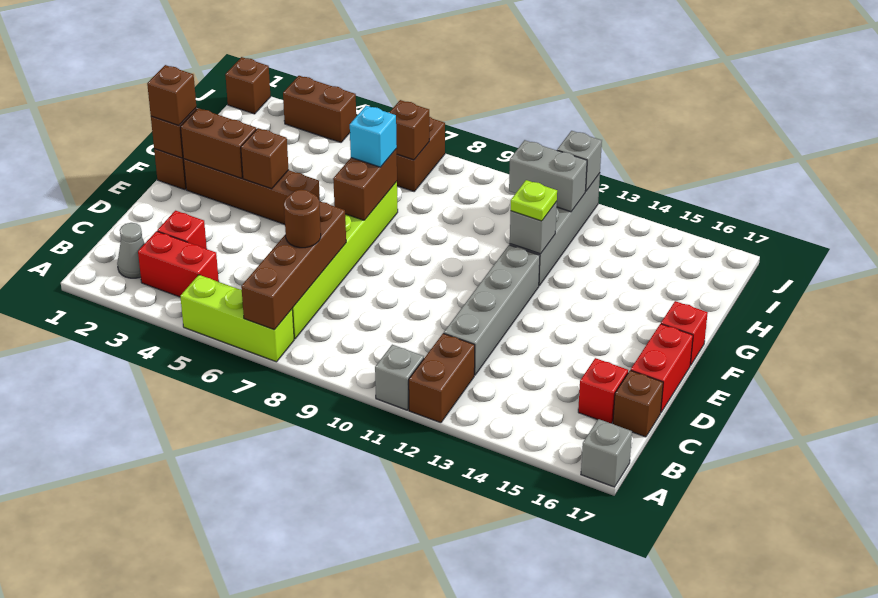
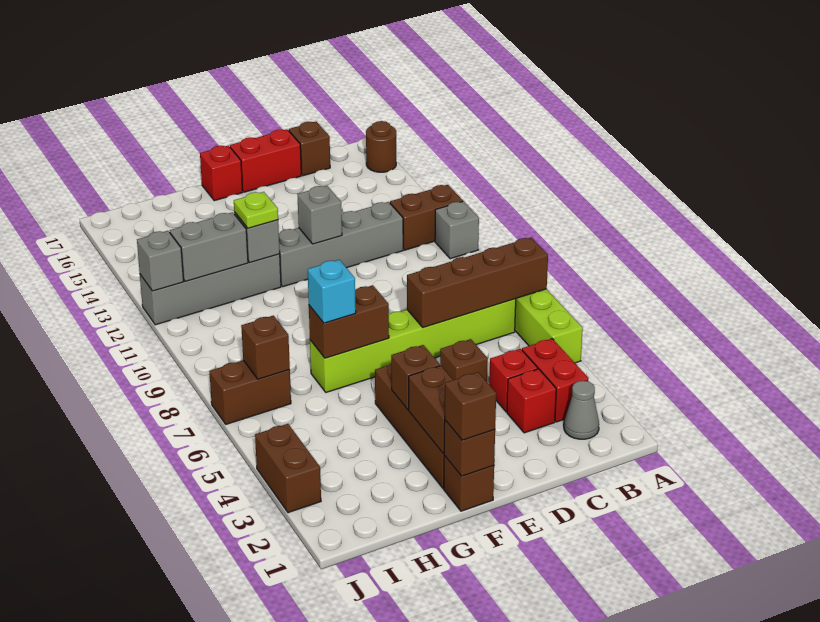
grey 1x1 brick [581,419,632,487] -> grey 1x1 brick moved to [297,185,342,244]
brown 1x1 round brick [284,190,321,248] -> brown 1x1 round brick moved to [366,121,396,172]
red 1x1 brick [578,358,628,423] -> red 1x1 brick moved to [489,349,538,412]
grey 1x2 brick [509,140,587,212] -> grey 1x2 brick turned to [170,212,248,282]
brown 1x1 brick [225,57,271,114] -> brown 1x1 brick moved to [440,339,488,382]

